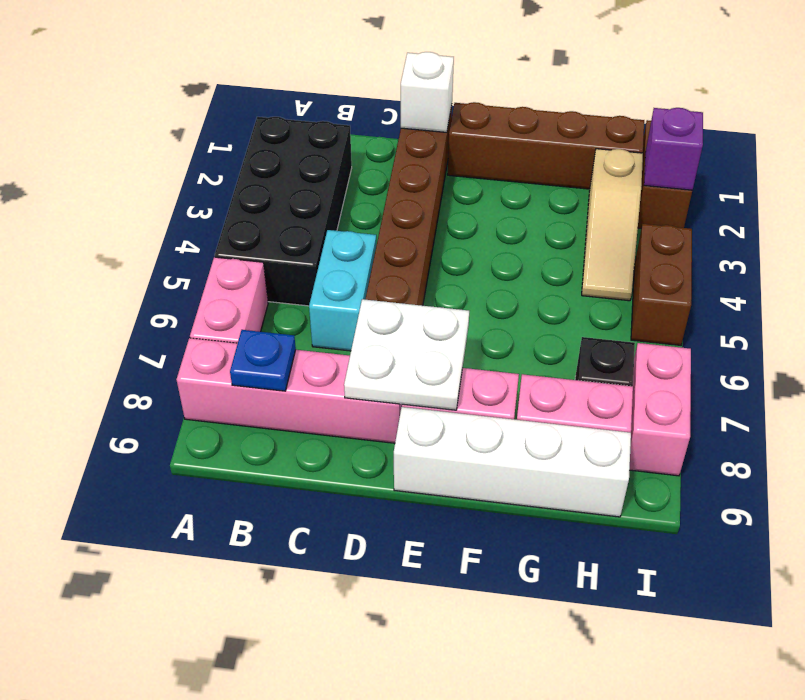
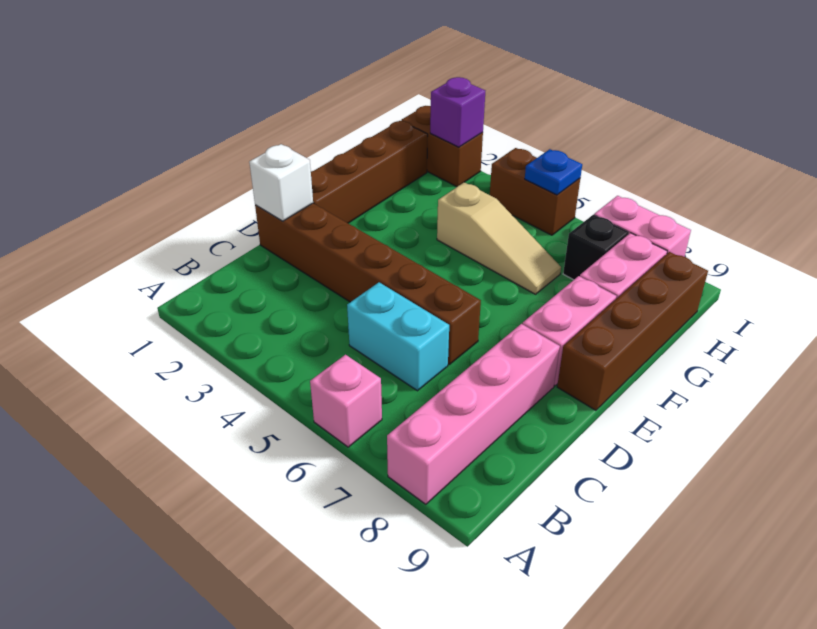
black 2x4 brick [215,117,352,306] -> none
pink 1x2 brick [190,257,268,343] -> pink 1x1 brick [310,355,382,447]
blue 1x1 plate [230,330,296,391] -> blue 1x1 plate moved to [525,149,582,195]
white 2x2 plate [344,299,469,410] -> none
white 1x4 brick [394,407,631,517] -> brown 1x4 brick [557,252,708,410]
tan 1x3 slope [582,149,643,301] -> tan 1x3 slope moved to [437,182,561,294]

